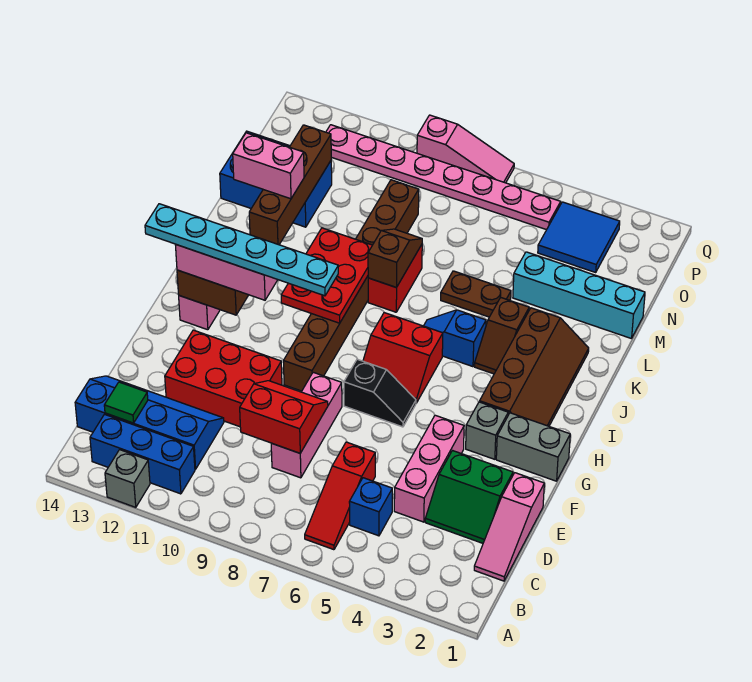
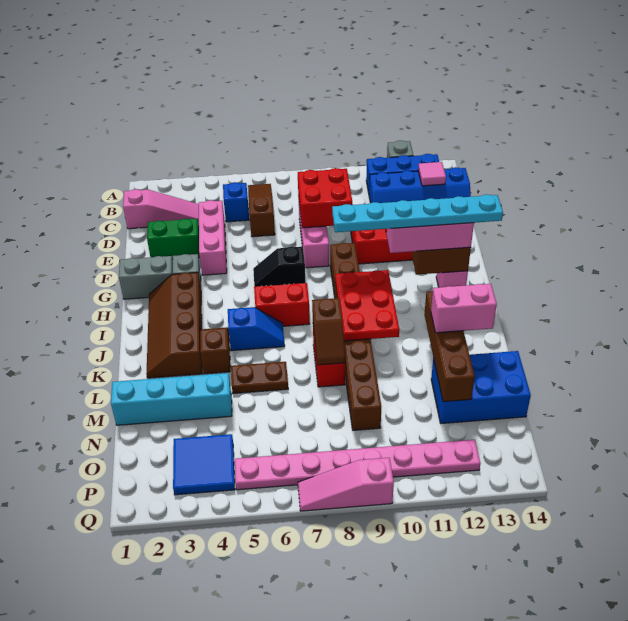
red 1x3 slope [305,442,375,550] -> brown 1x3 slope [248,184,275,237]
pink 1x3 slope [474,473,544,581] -> pink 1x3 slope turned to [123,189,199,229]
green 1x1 tile [104,382,148,423] -> pink 1x1 tile [418,162,446,186]
red 2x2 slope [240,381,328,453] -> red 2x2 brick [298,168,352,228]

